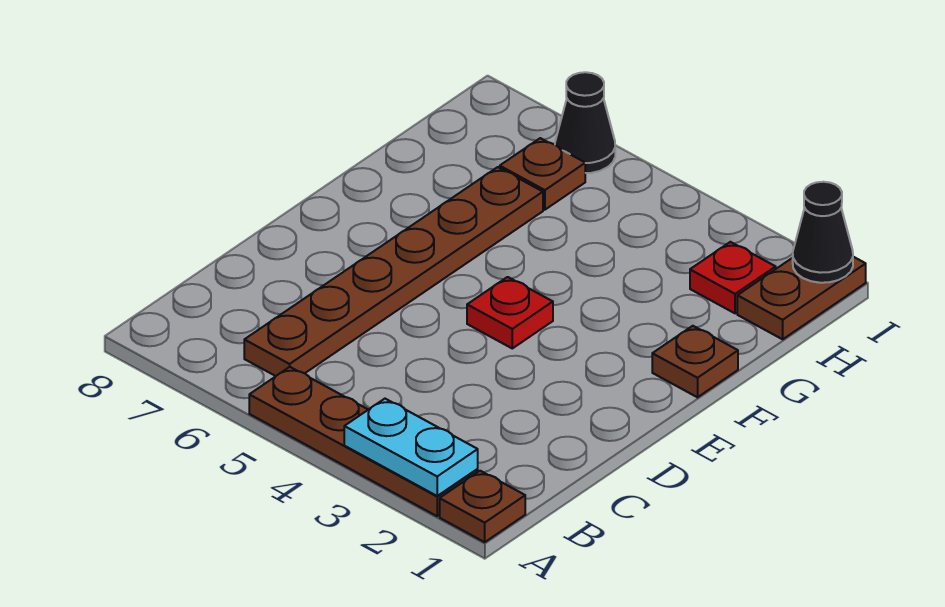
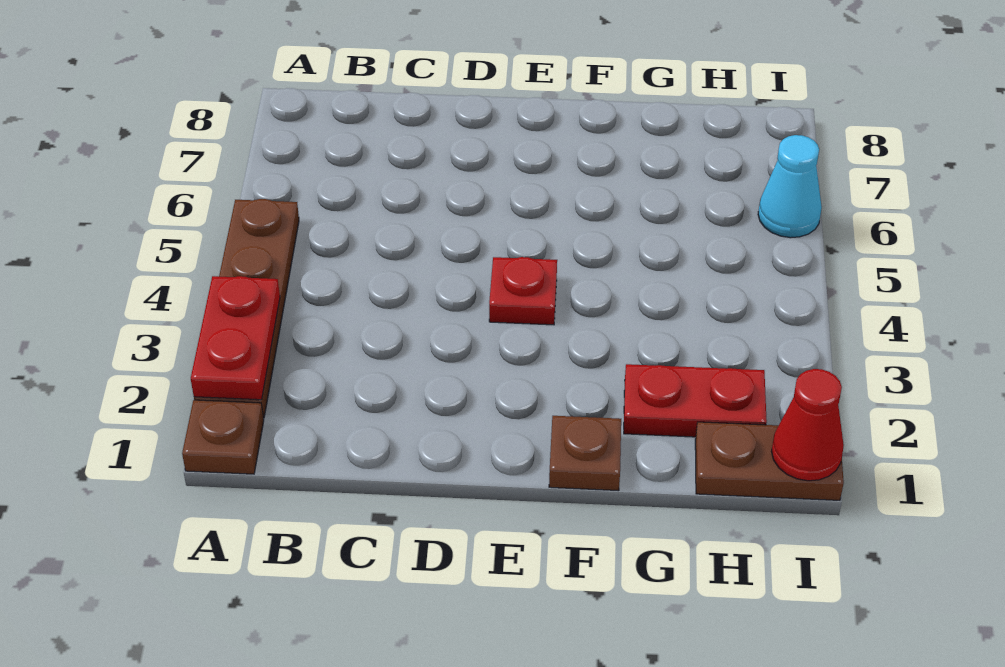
cyan 1x2 plate [344,399,478,496] -> red 1x2 plate [191,276,280,400]
brown 1x6 plate [244,167,543,376] -> none
red 1x1 plate [690,242,776,313] -> red 1x2 plate [624,364,767,437]
brown 1x1 plate [500,138,585,210] -> none
black 1x1 cone [793,182,853,283] -> red 1x1 cone [772,369,844,481]
black 1x1 cone [555,72,615,173] -> cyan 1x1 cone [758,135,822,238]

